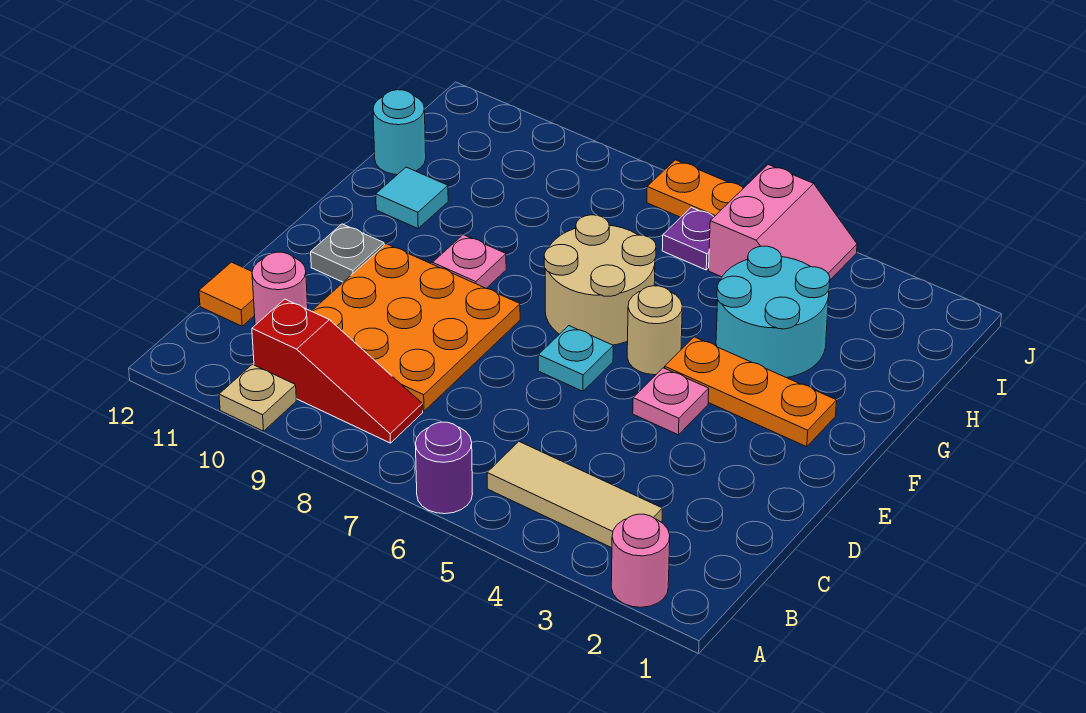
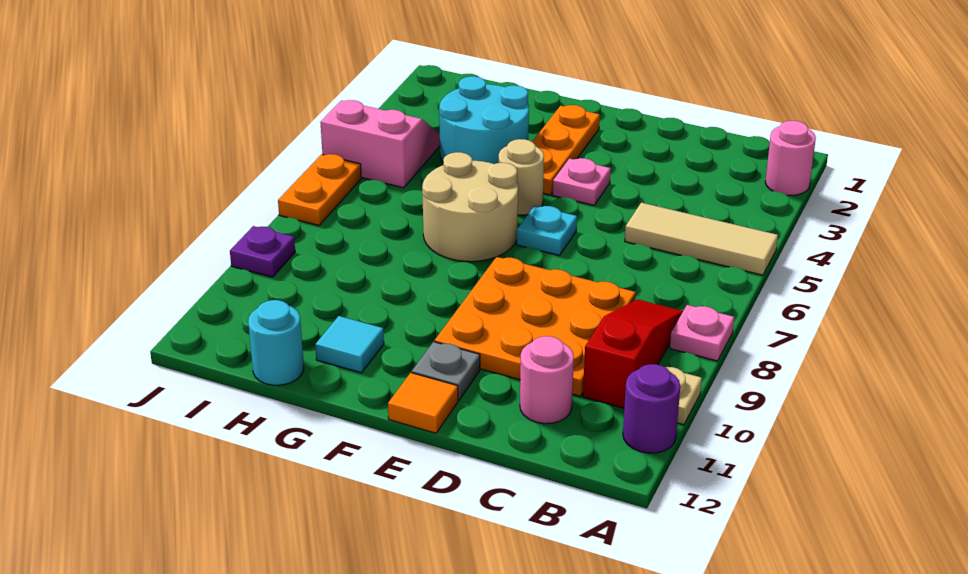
purple 1x1 round brick [415,422,473,514] -> purple 1x1 round brick moved to [623,364,680,453]
tan 1x3 tile [487,442,662,548] -> tan 1x3 tile turned to [625,203,778,275]
orange 1x1 tile [199,262,255,326] -> orange 1x1 tile moved to [388,373,458,433]
pink 1x1 plate [433,235,506,288] -> pink 1x1 plate moved to [670,305,734,361]
purple 1x1 plate [662,207,714,270] -> purple 1x1 plate moved to [230,226,295,277]

